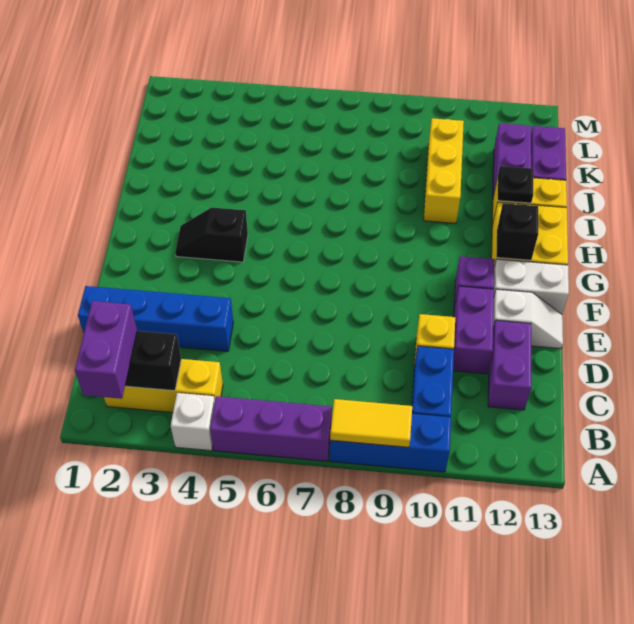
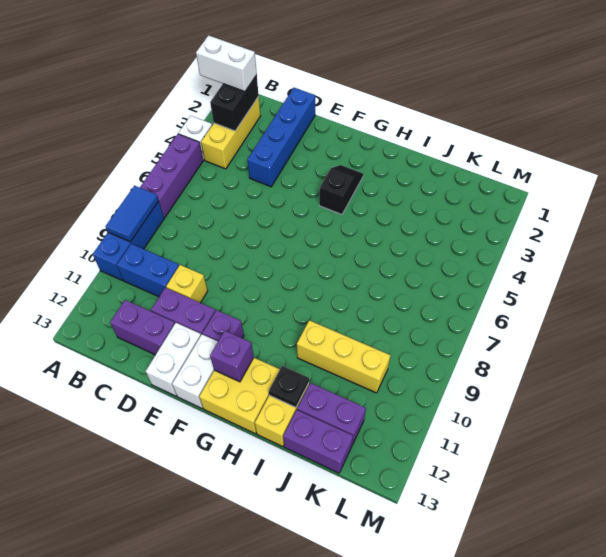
purple 1x2 brick [75,301,137,399] -> white 1x2 brick [196,35,257,91]
yellow 1x2 tile [330,399,412,447] -> blue 1x2 tile [105,186,159,242]
white 1x2 slope [493,289,563,349] -> white 1x2 brick [146,323,201,396]
black 1x1 brick [496,203,538,260] -> purple 1x1 brick [210,331,254,382]

